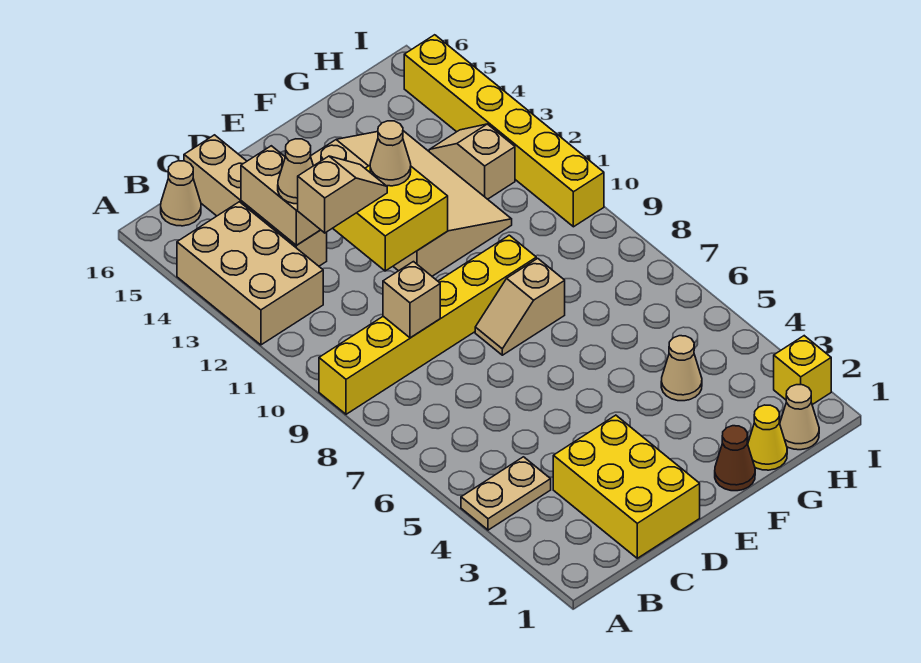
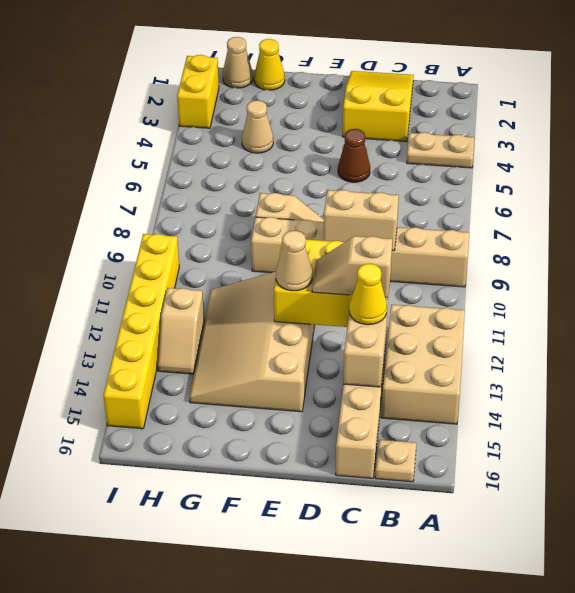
yellow 1x6 brick [319,235,536,414] -> tan 1x6 brick [251,217,469,287]
tan 1x1 cone [161,161,201,226] -> tan 1x1 plate [375,440,416,482]
yellow 2x3 brick [553,415,700,558] -> yellow 2x3 slope [343,71,414,142]
tan 1x1 brick [383,262,440,338] -> tan 1x2 brick [324,190,399,251]
tan 1x1 cone [278,139,313,204] -> yellow 1x1 cone [349,264,387,325]
brown 1x1 cone [715,426,755,491] -> brown 1x1 cone moved to [338,129,370,182]
yellow 1x1 brick [774,336,831,405] -> yellow 1x2 brick [177,55,219,128]

